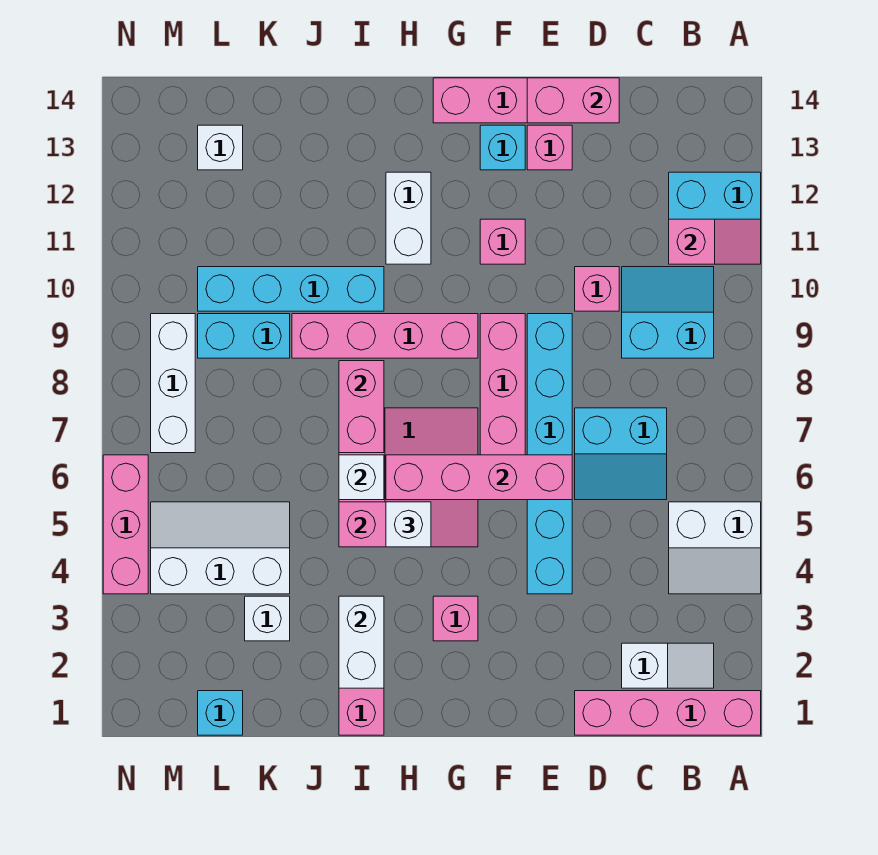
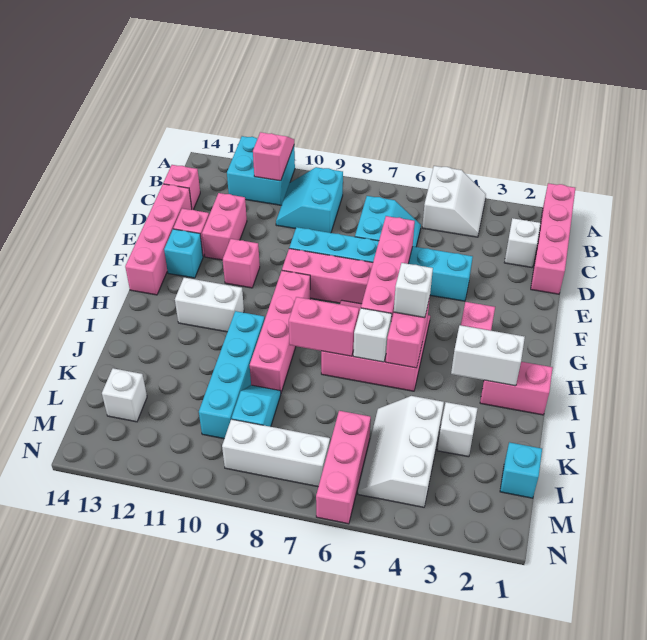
pink 1x1 brick [575,267,619,311] -> pink 1x1 brick moved to [163,165,200,210]
pink 1x2 brick [527,78,619,123] -> pink 1x2 brick moved to [202,193,247,260]
cyan 1x2 brick [198,314,290,358] -> cyan 1x2 slope [232,385,281,427]
pink 1x3 brick [103,455,148,594] -> pink 1x3 brick turned to [316,411,371,524]

